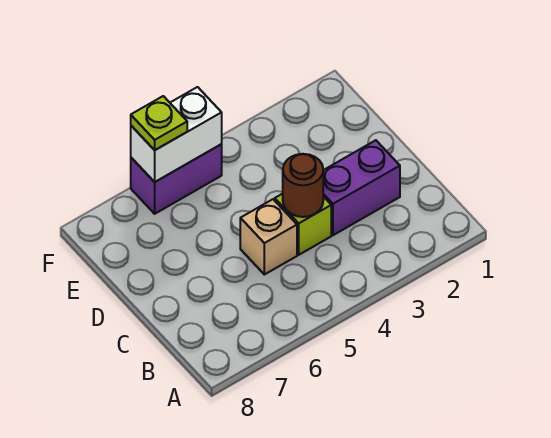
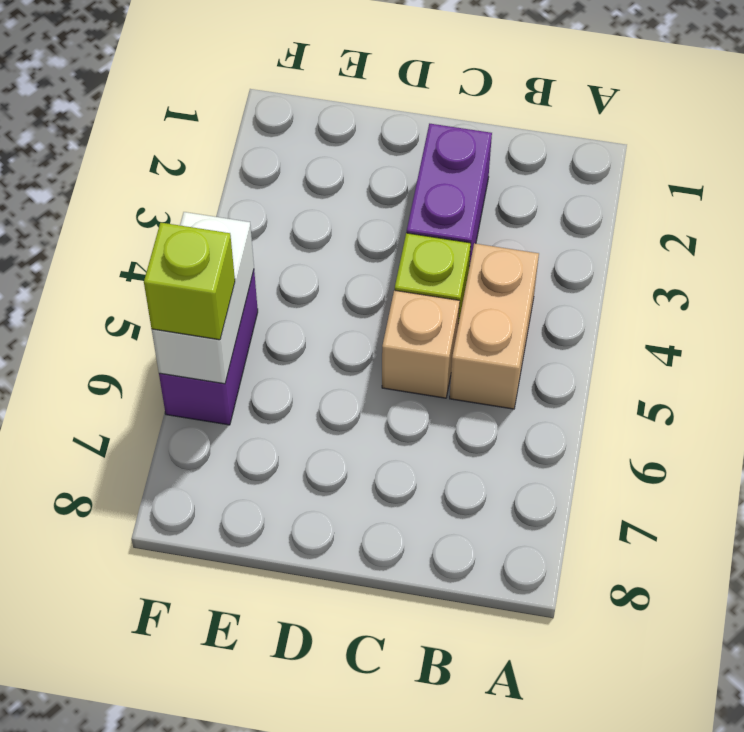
none -> tan 1x2 brick [450,243,539,409]
brown 1x1 round brick [283,154,323,217] -> none
lime 1x1 plate [131,96,187,150] -> lime 1x1 brick [144,223,235,340]

